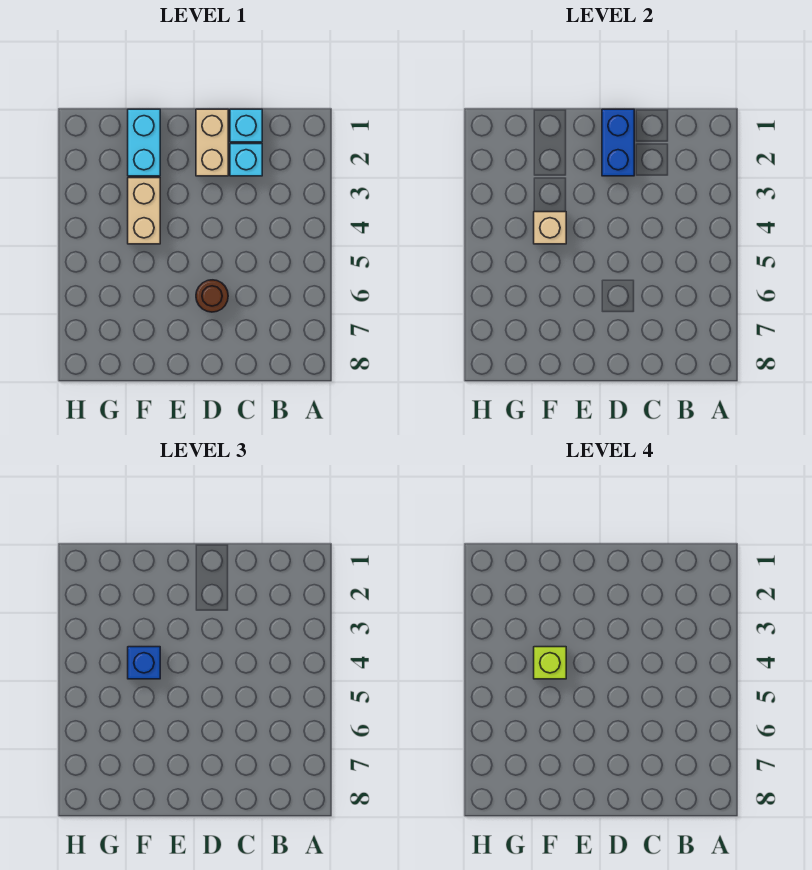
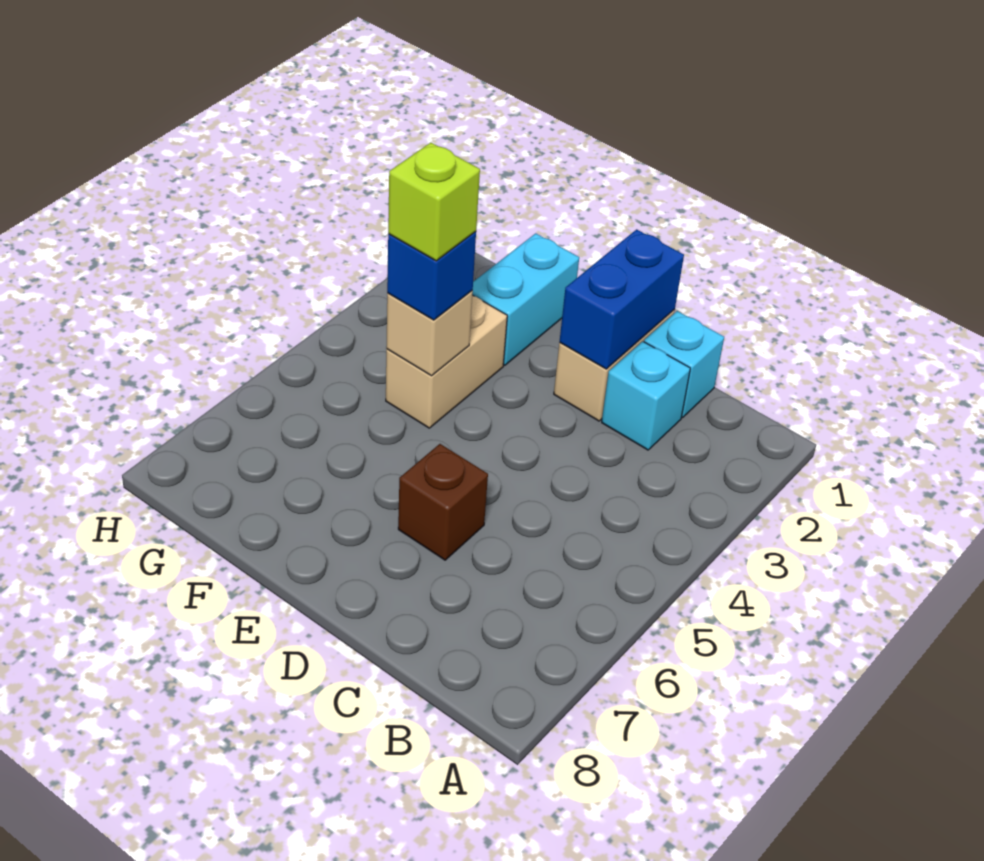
brown 1x1 round brick [196,280,228,312] -> brown 1x1 brick [398,444,488,560]

